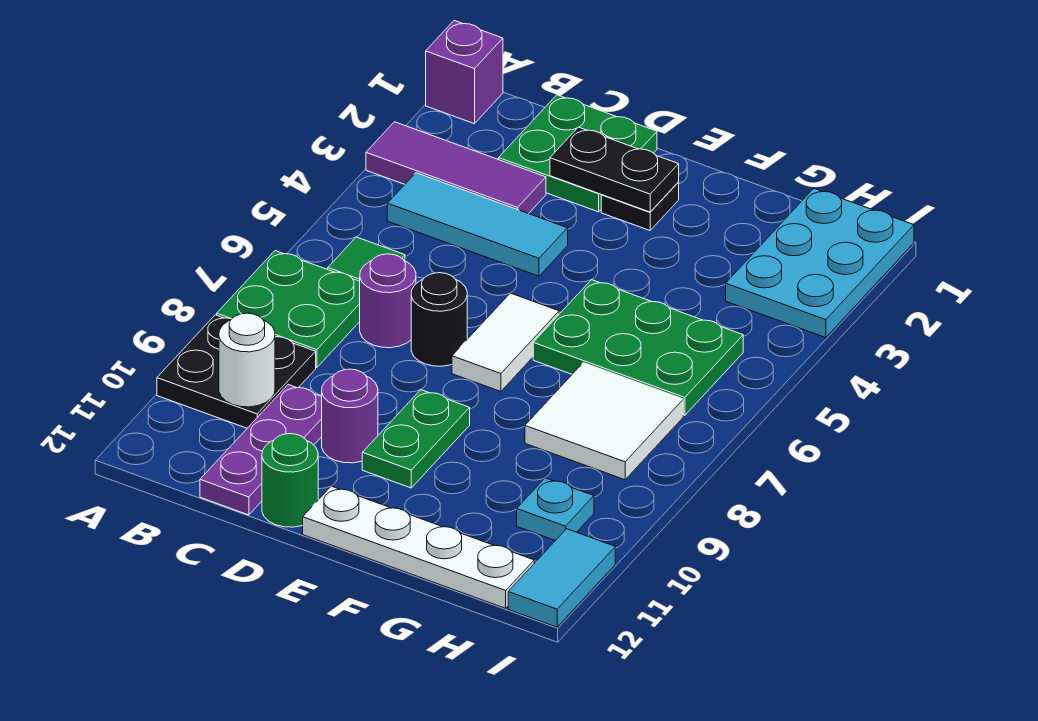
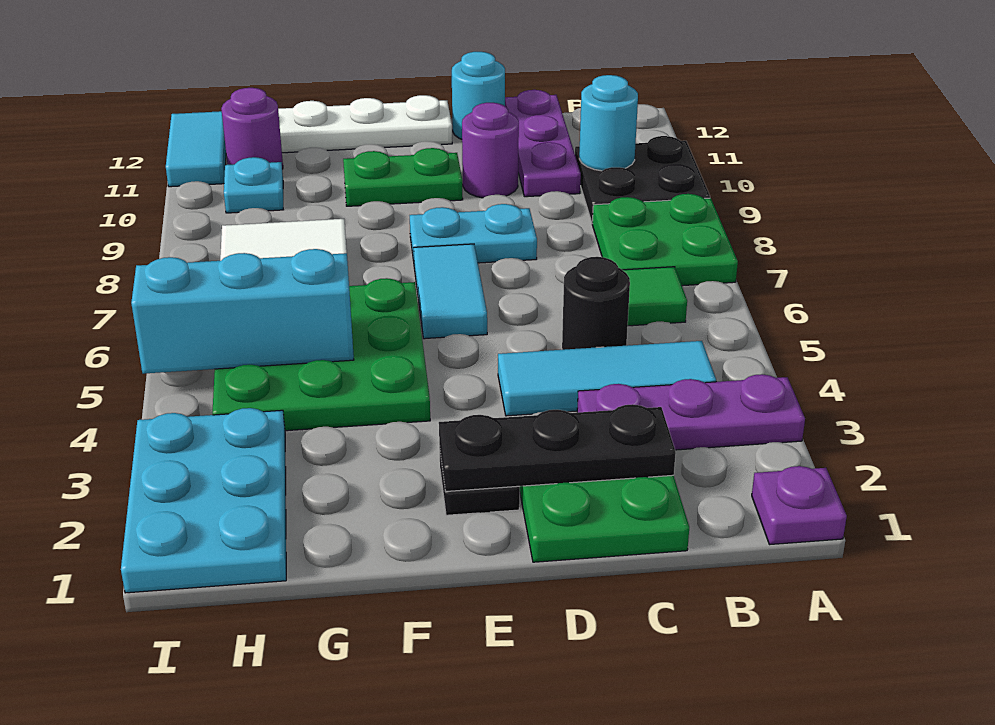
purple 1x1 brick [426,20,503,124] -> purple 1x1 plate [752,466,847,545]
purple 1x3 tile [366,122,546,214] -> purple 1x3 plate [577,374,805,450]
white 1x1 round brick [219,313,275,407] -> cyan 1x1 round brick [579,75,638,171]
purple 1x1 round brick [360,254,416,348] -> purple 1x1 round brick moved to [221,88,283,169]
black 1x2 plate [550,127,679,212] -> black 1x3 plate [439,404,676,492]
black 1x1 round brick [411,273,467,366] -> black 1x1 round brick moved to [562,257,630,350]
none -> cyan 1x2 plate [410,204,537,263]
green 1x1 round brick [262,434,318,527] -> cyan 1x1 round brick [452,52,505,139]
white 1x2 tile [452,293,559,391] -> cyan 1x2 tile [414,244,487,339]
green 1x2 plate [362,390,470,488] -> green 1x2 plate turned to [343,148,463,206]
green 2x3 plate [533,280,743,415] -> green 3x3 plate [212,278,430,431]
none -> cyan 1x3 brick [131,249,354,374]

